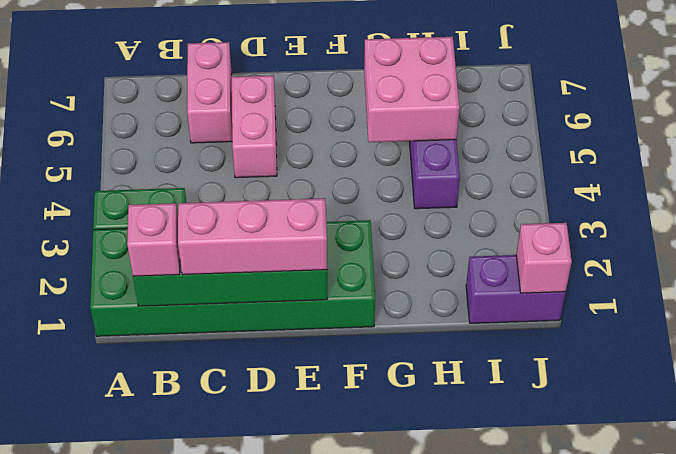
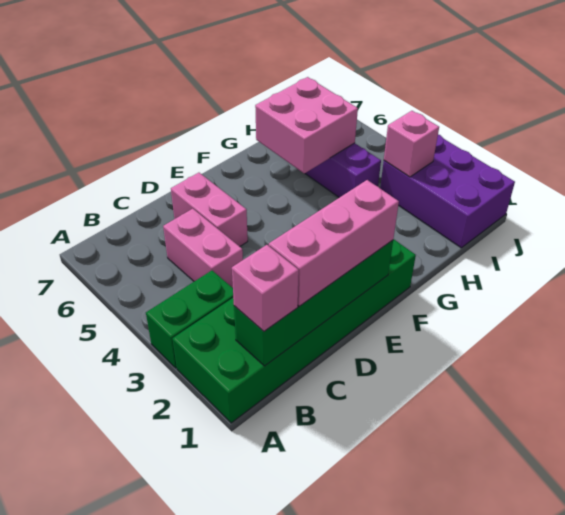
pink 1x2 brick [187,42,232,143] -> pink 1x2 brick moved to [163,209,243,288]
purple 1x2 brick [466,255,566,323] -> purple 2x3 brick [380,134,515,248]
pink 1x1 brick [516,223,572,293] -> pink 1x1 brick moved to [384,111,439,177]

